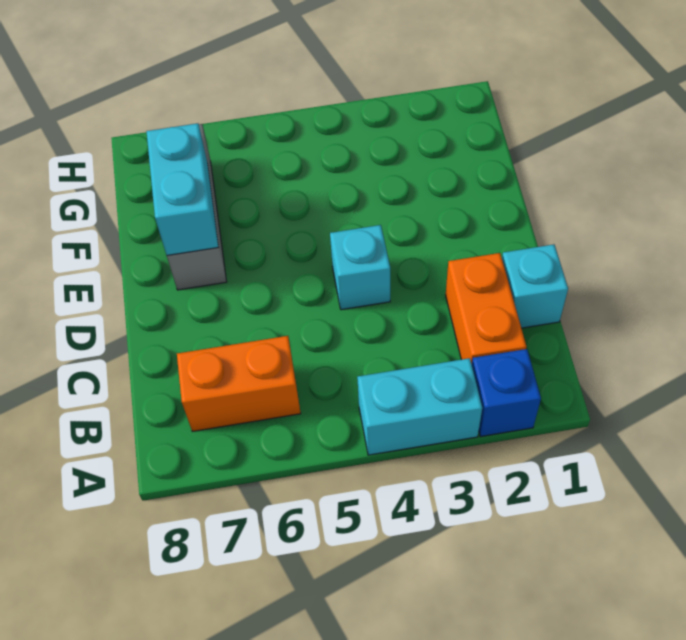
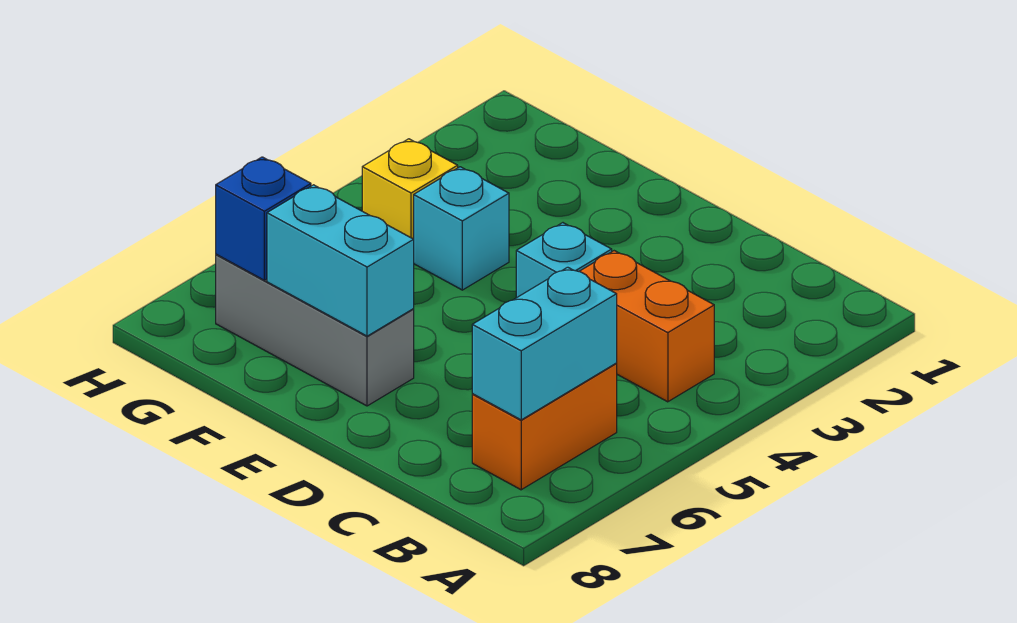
blue 1x1 brick [472,349,541,437] -> blue 1x1 brick moved to [216,157,311,280]
cyan 1x2 brick [357,358,482,455] -> cyan 1x2 brick moved to [472,267,617,420]
orange 1x2 brick [446,253,526,364] -> orange 1x2 brick moved to [579,251,714,402]
cyan 1x1 brick [502,244,568,328] -> cyan 1x1 brick moved to [414,167,509,290]
none -> yellow 1x1 brick [362,139,458,239]

